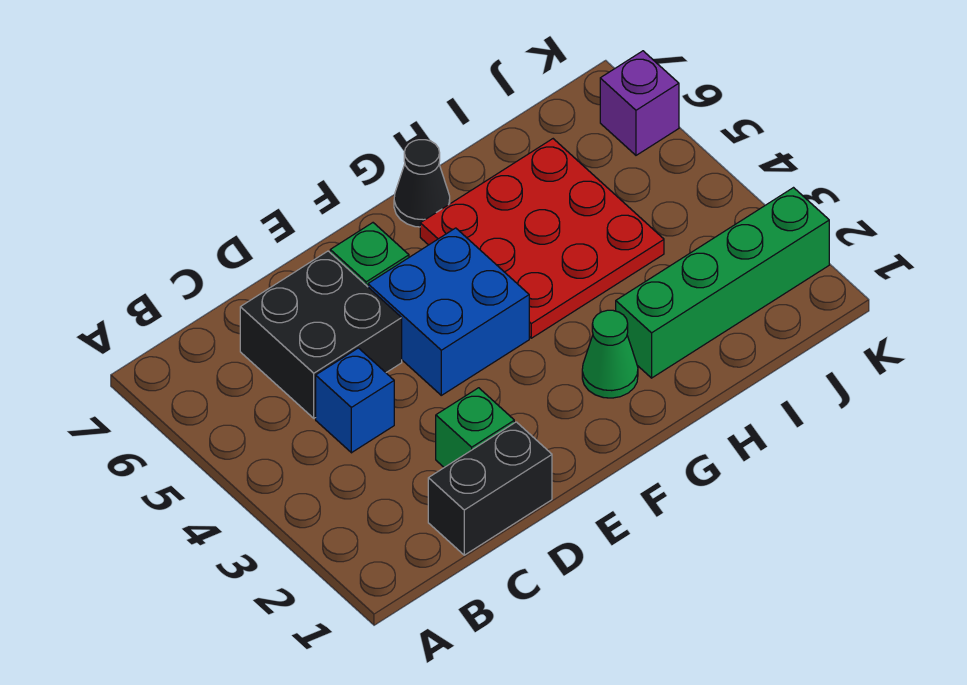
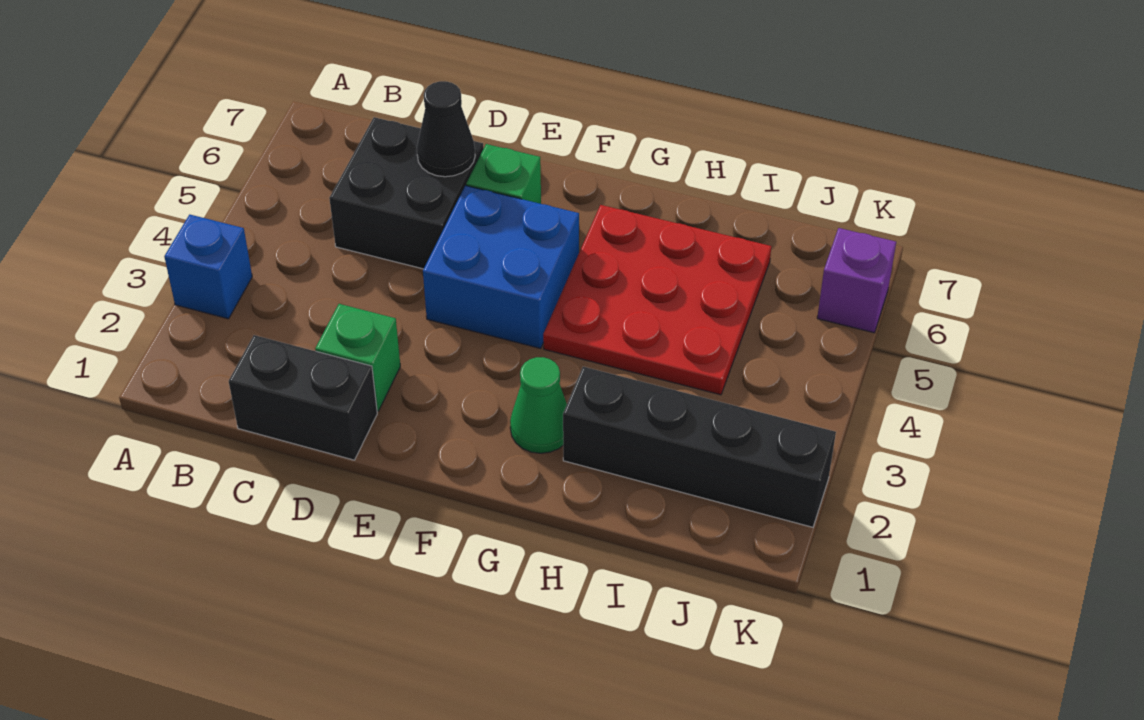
blue 1x1 brick [316,348,394,453] -> blue 1x1 brick moved to [164,215,252,319]
black 1x1 cone [394,140,450,227] -> black 1x1 cone moved to [417,81,475,177]
green 1x4 brick [616,188,829,378] -> black 1x4 brick [563,367,836,527]

